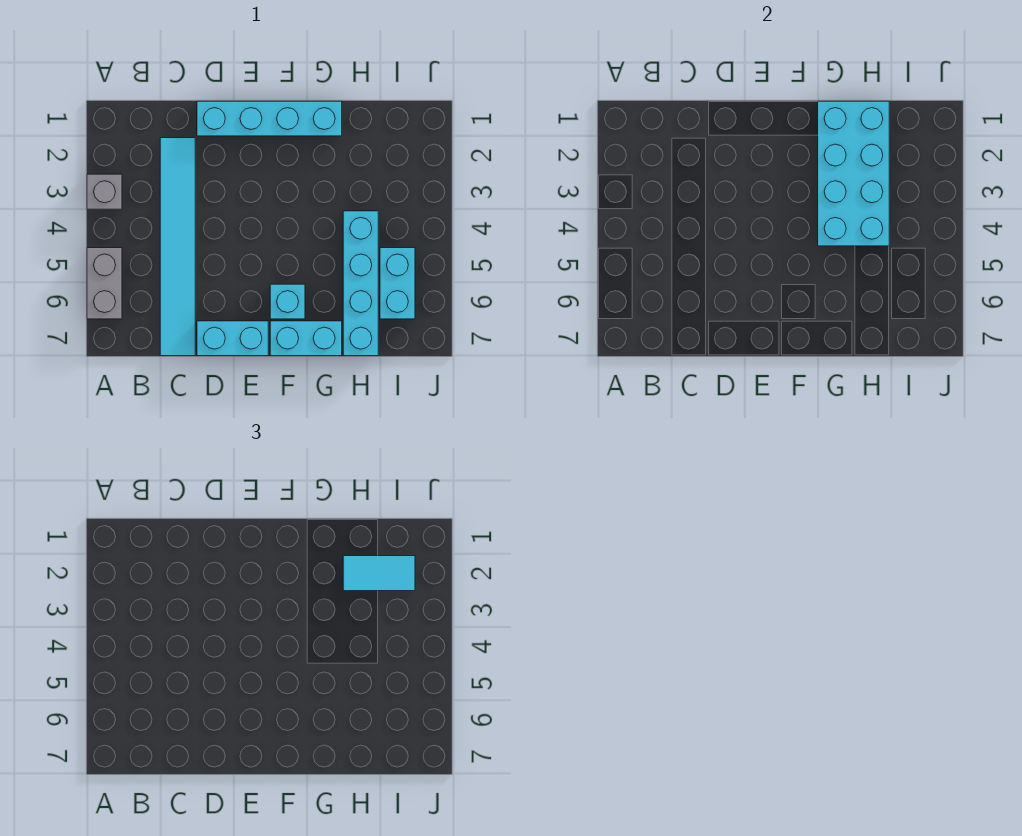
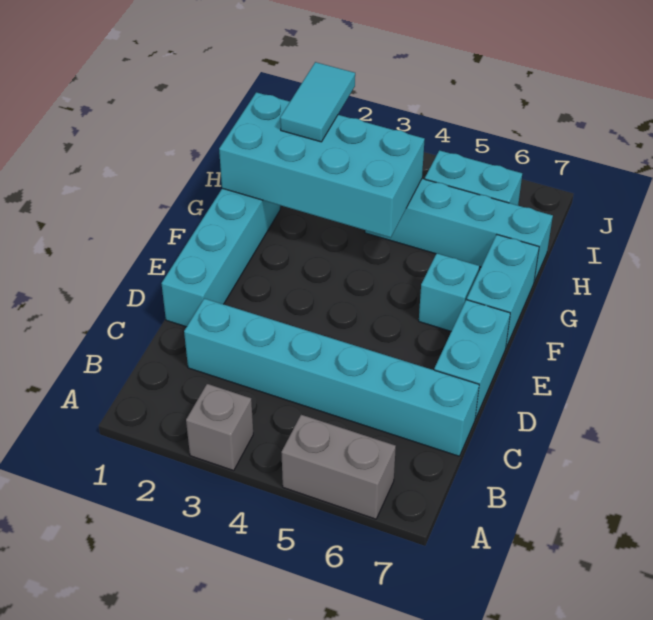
cyan 1x6 tile [160,138,195,356] -> cyan 1x6 brick [184,298,479,456]

